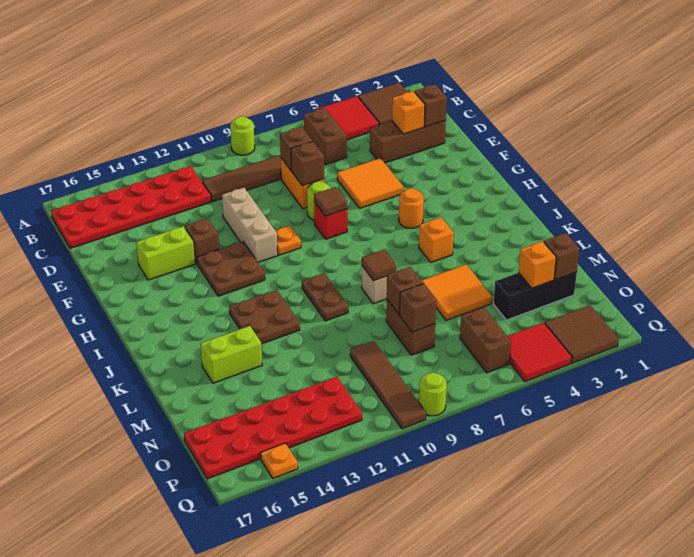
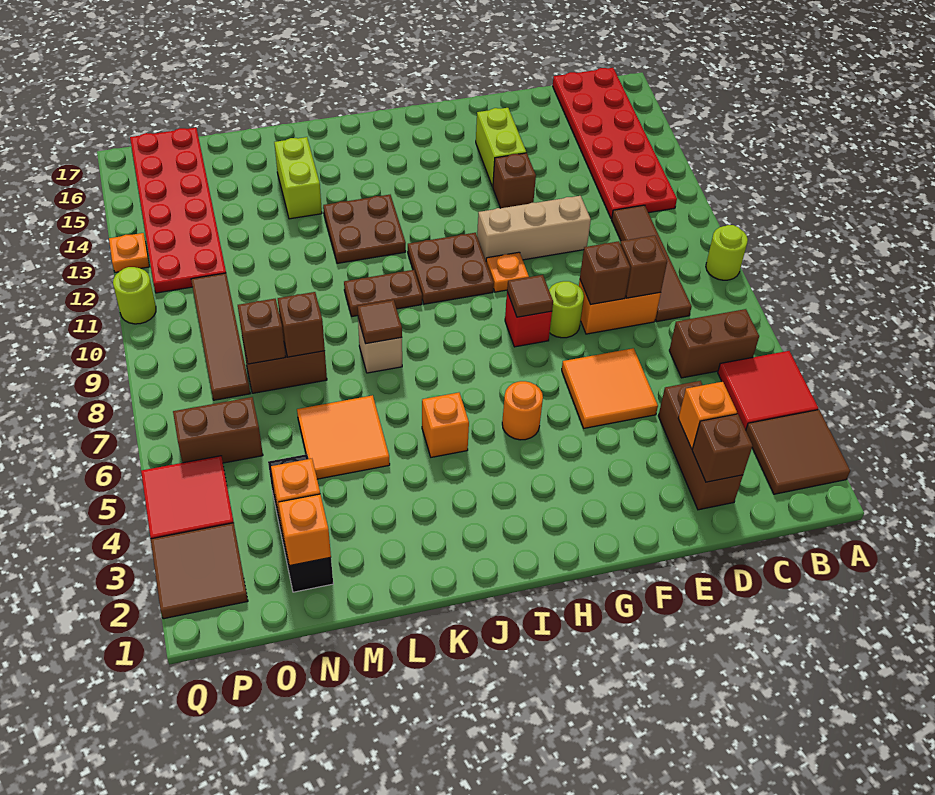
brown 2x2 plate [197,242,265,296] -> brown 2x2 plate moved to [408,233,494,304]
brown 1x1 brick [544,233,580,280] -> orange 1x1 brick [278,494,331,566]
brown 1x4 tile [350,341,426,429] -> brown 1x4 tile turned to [191,273,250,400]
lime 1x1 round brick [419,373,447,416] -> lime 1x1 round brick moved to [113,267,156,324]
orange 1x1 plate [261,443,298,478] -> orange 1x1 plate moved to [109,233,150,272]

